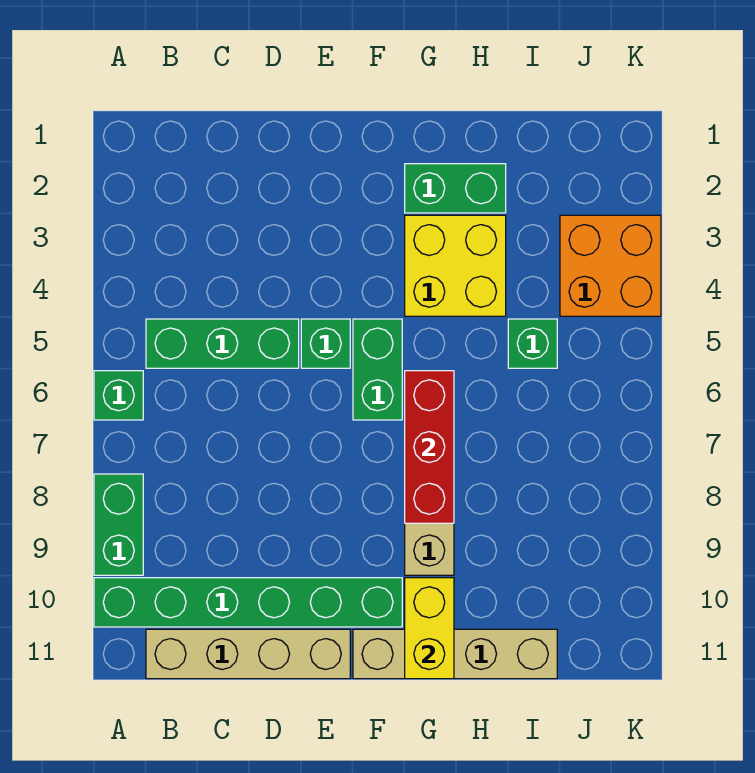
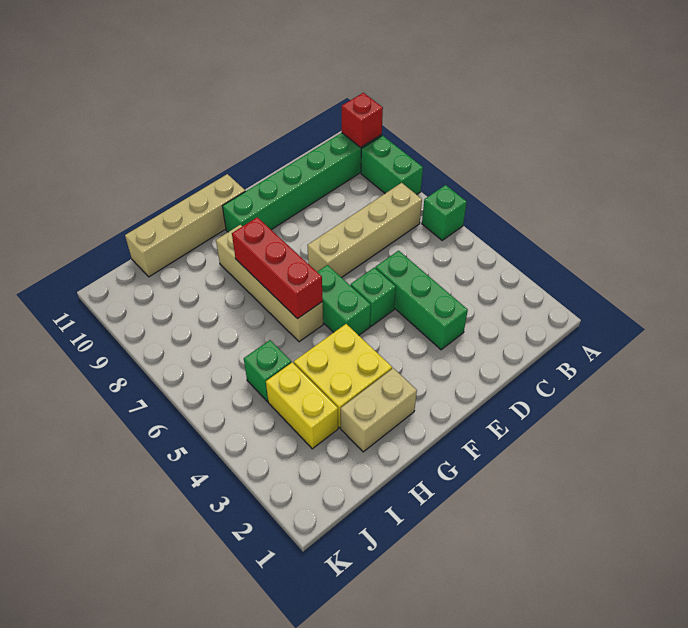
none -> red 1x1 brick [342,93,383,147]
green 1x3 brick [146,319,299,368] -> green 1x3 brick turned to [375,251,468,350]
tan 1x4 brick [146,629,350,679] -> tan 1x4 brick moved to [307,183,422,278]
green 1x2 brick [405,164,506,213] -> tan 1x2 brick [341,368,417,452]
yellow 1x2 brick [405,578,454,679] -> yellow 1x2 brick moved to [266,362,338,449]
orange 2x2 brick [560,215,661,316] -> none

